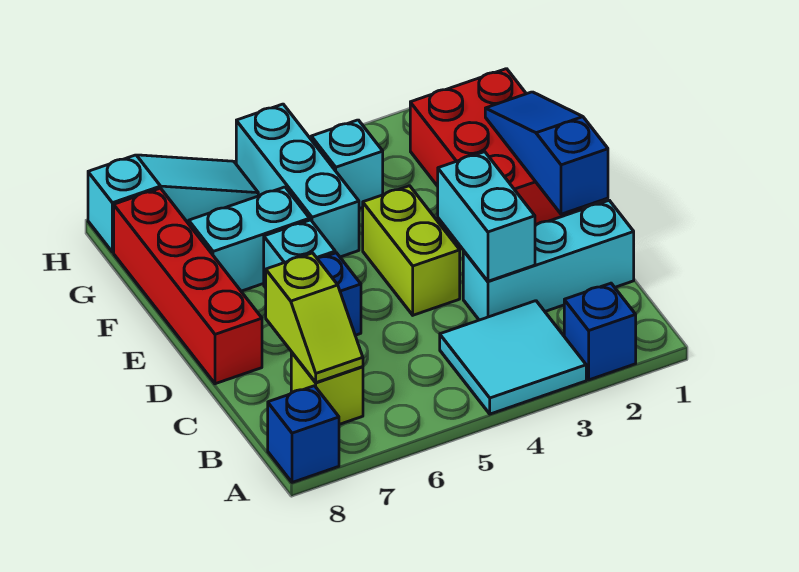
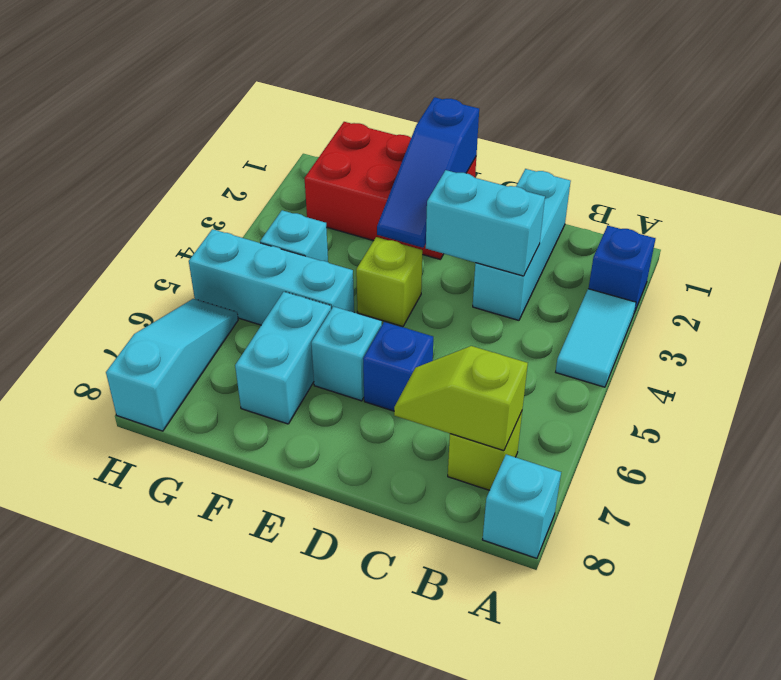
cyan 2x2 tile [440,301,586,414] -> cyan 1x2 tile [556,289,636,387]
blue 1x1 brick [268,386,339,482] -> cyan 1x1 brick [483,455,561,558]
lime 1x2 slope [266,253,363,383] -> lime 1x2 slope turned to [394,346,528,451]
blue 1x3 slope [485,92,608,214] -> blue 1x3 slope turned to [377,97,479,248]
lime 1x2 brick [363,186,460,315] -> lime 1x1 brick [356,237,422,327]
red 1x4 brick [114,188,262,384] -> none

